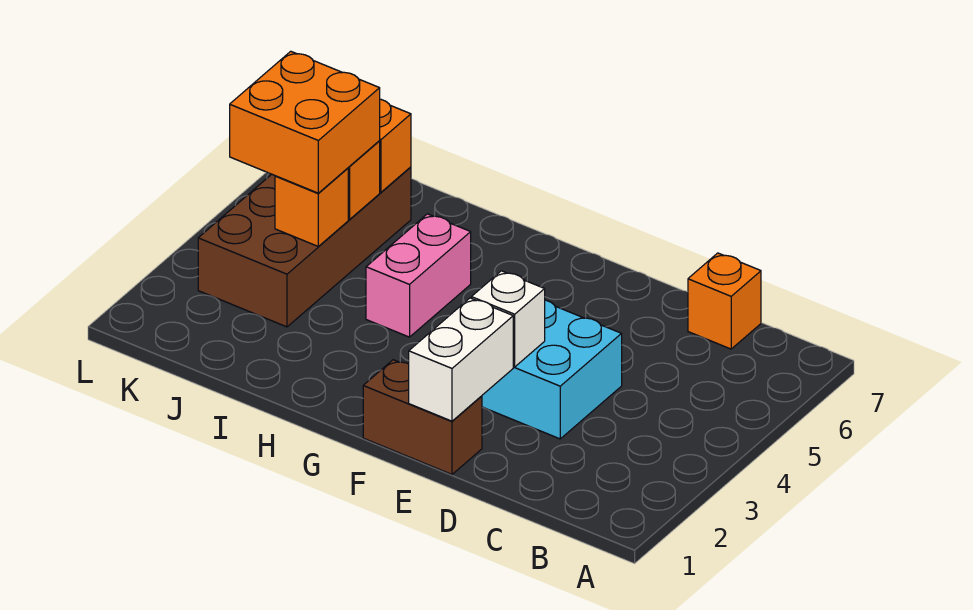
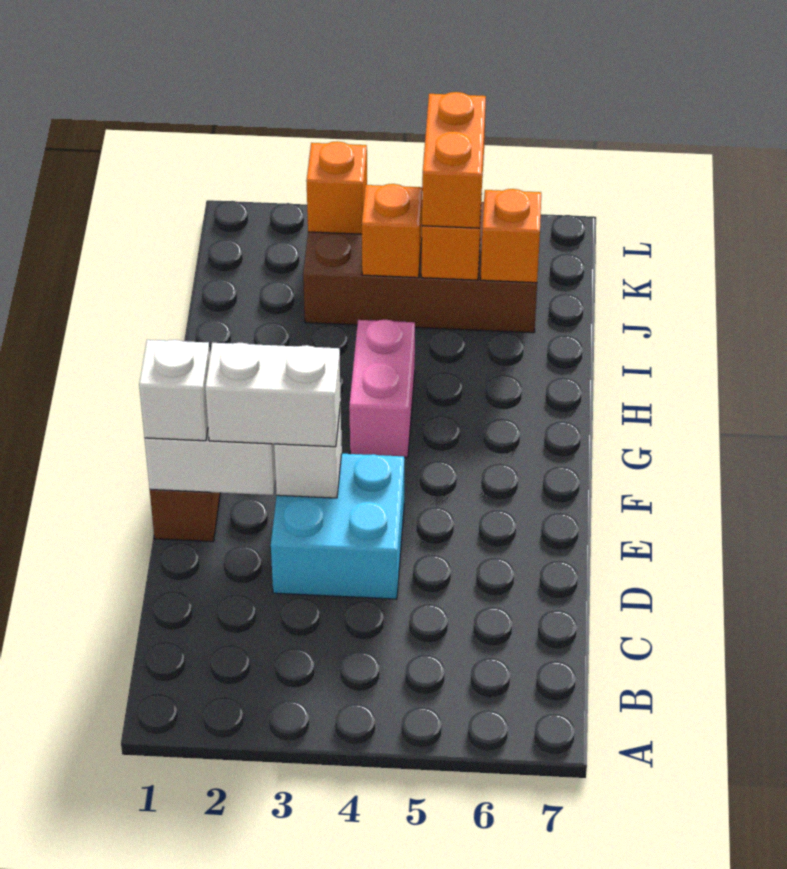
orange 1x1 brick [688,253,761,349] -> orange 1x1 brick moved to [306,141,367,234]
none -> white 1x1 brick [139,340,210,441]
none -> white 1x2 brick [205,343,341,447]
pink 1x2 brick [366,214,471,337] -> pink 1x2 brick turned to [349,320,415,457]
orange 2x2 brick [230,51,380,193] -> orange 1x2 brick [422,92,486,228]

